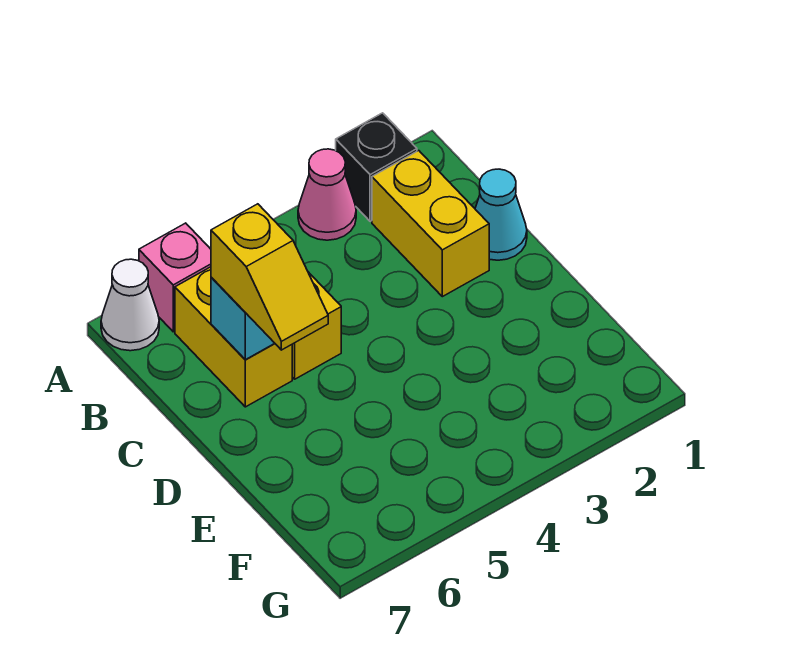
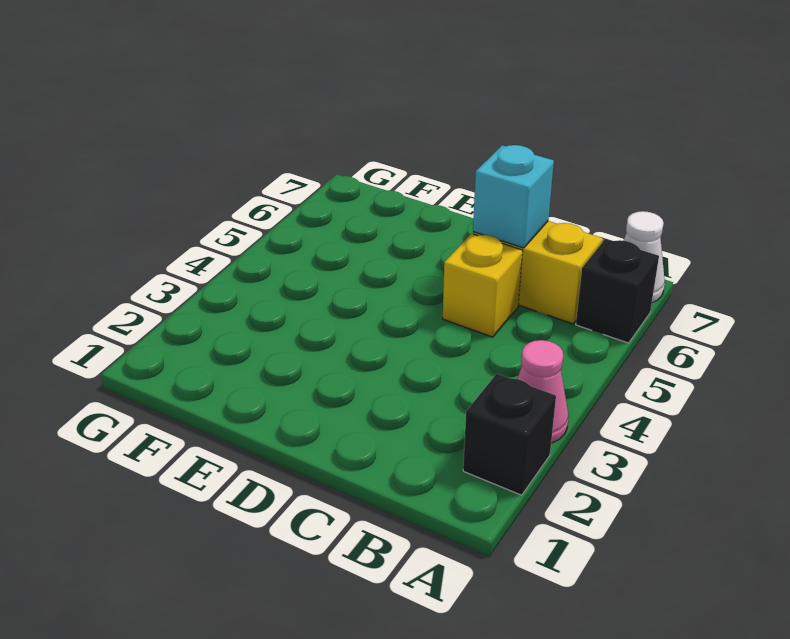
pink 1x1 brick [139,223,211,332] -> black 1x1 brick [576,239,659,343]
yellow 1x2 brick [372,151,489,297] -> none
cyan 1x1 cone [475,169,527,260] -> none
yellow 1x2 slope [211,204,328,350] -> none

